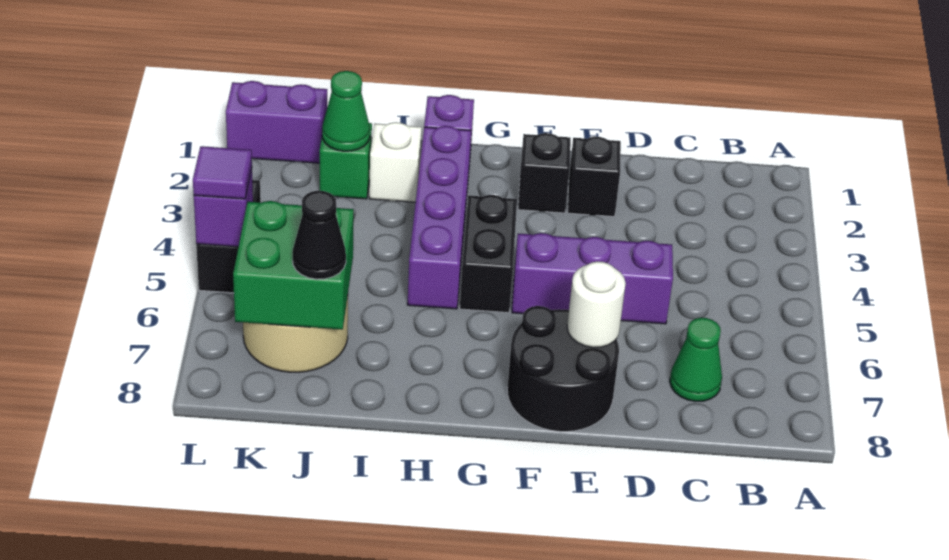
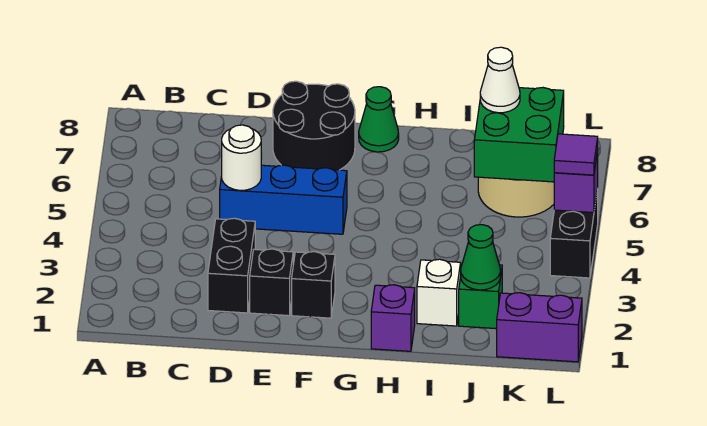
green 1x1 cone [670,318,722,401] -> green 1x1 cone moved to [359,87,399,152]
purple 1x3 brick [512,233,673,324] -> blue 1x3 brick [220,165,347,234]
white 1x1 round brick [567,261,626,348] -> white 1x1 round brick moved to [222,125,261,190]
black 1x2 brick [460,195,517,313] -> black 1x2 brick moved to [208,218,255,313]
purple 1x4 brick [407,126,471,309] -> none
black 1x1 cone [293,191,346,279] -> white 1x1 cone [480,47,520,113]

